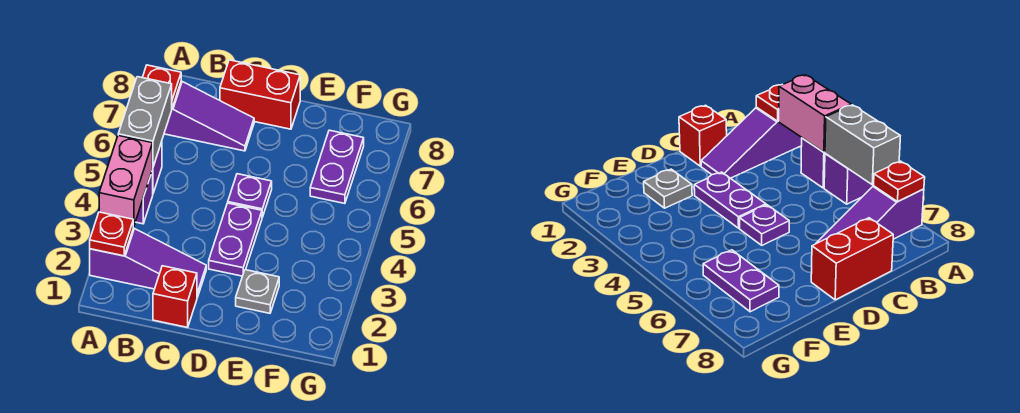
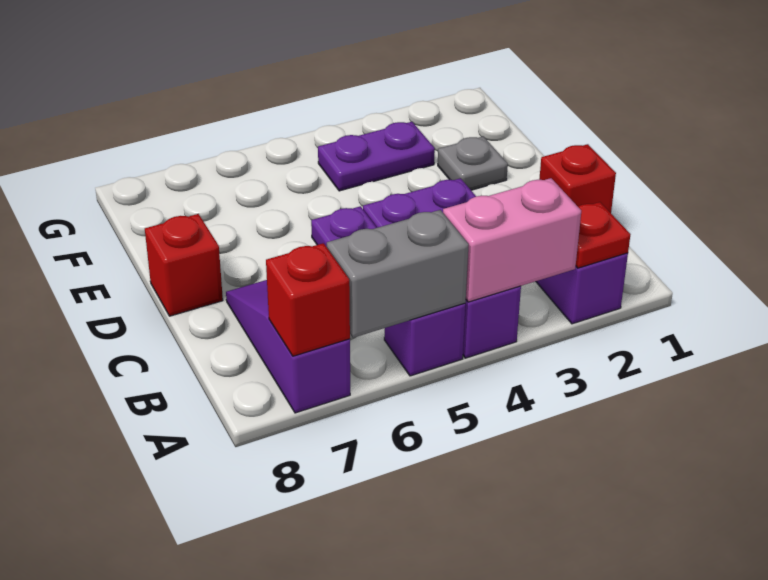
red 1x1 plate [142,65,181,108] -> red 1x1 brick [266,243,350,356]
red 1x2 brick [220,60,300,129] -> red 1x1 brick [145,214,223,316]
purple 1x2 plate [310,130,364,204] -> purple 1x2 plate moved to [318,122,435,191]

